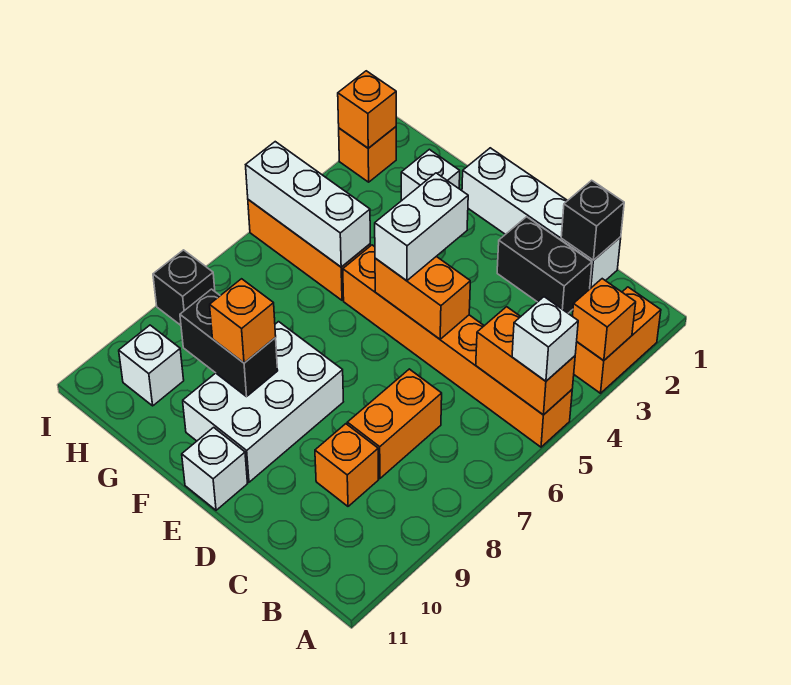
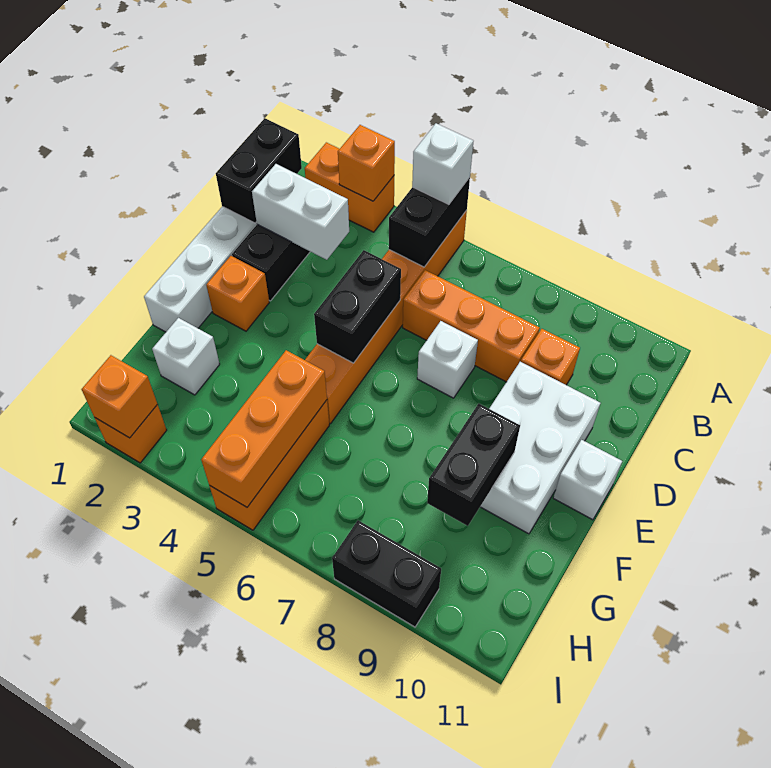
orange 1x2 brick [476,307,575,415] -> black 1x2 brick [389,177,470,267]
black 1x1 brick [561,180,624,260] -> black 1x2 brick [216,118,302,223]
orange 1x2 brick [347,369,442,478] -> orange 1x3 brick [403,270,540,382]
orange 1x2 brick [375,256,470,339] -> black 1x2 brick [314,250,401,363]
white 1x2 brick [375,173,468,281] -> white 1x2 brick moved to [252,164,349,260]
white 2x3 brick [183,322,343,482] -> white 2x3 brick turned to [480,362,600,534]
orange 1x1 brick [210,279,276,363] -> orange 1x1 brick moved to [206,256,269,331]
white 1x3 brick [246,142,370,267] -> orange 1x3 brick [201,350,327,507]
white 1x1 brick [119,325,184,406] -> white 1x1 brick moved to [417,321,478,398]
black 1x1 brick [153,250,215,325] -> black 1x2 brick [332,520,441,627]

